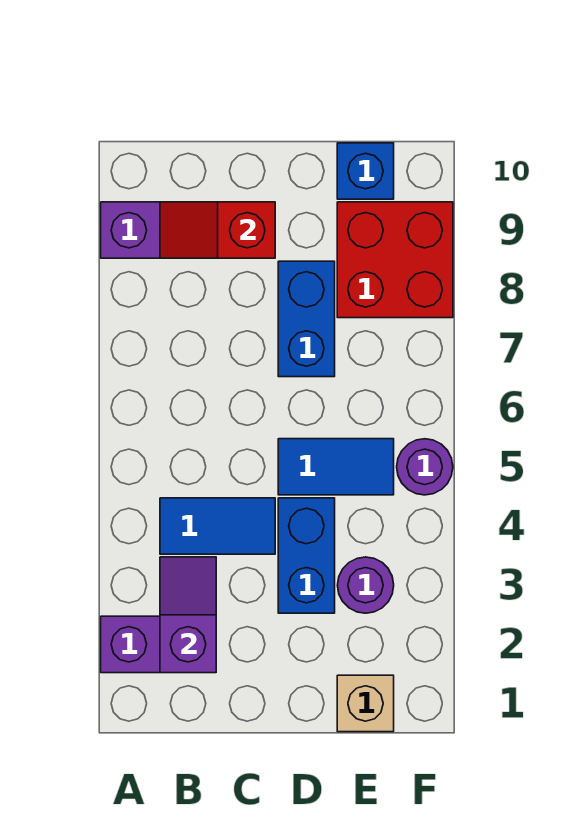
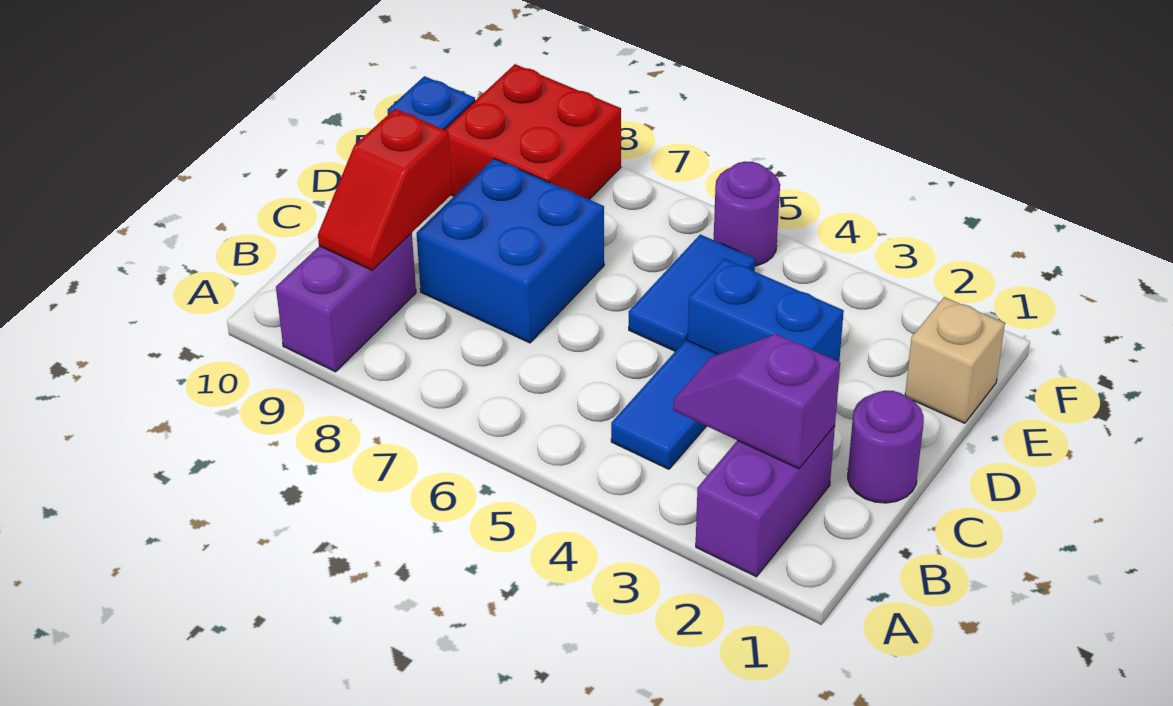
blue 1x2 brick [278,261,335,377] -> blue 2x2 brick [417,159,604,343]
purple 1x1 round brick [337,557,394,613] -> purple 1x1 round brick moved to [848,390,924,503]

